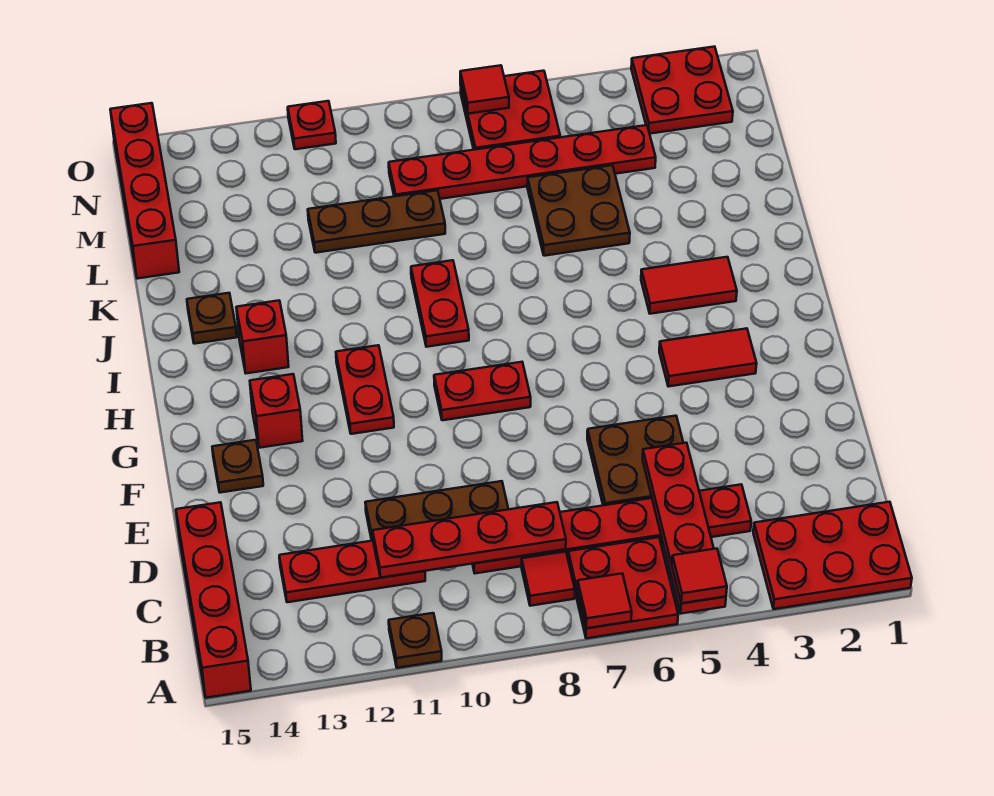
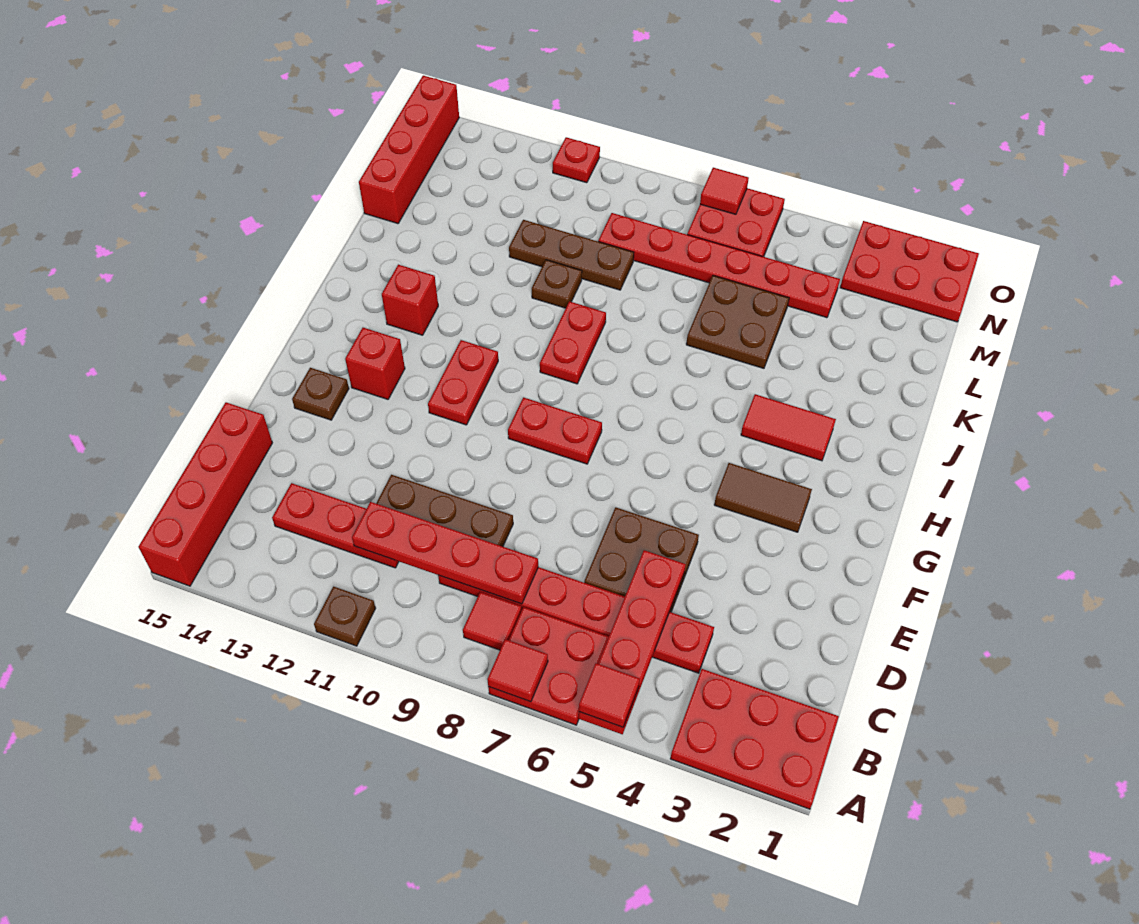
red 1x2 tile [659,328,757,387] -> brown 1x2 tile [714,463,812,532]
brown 1x1 plate [187,293,237,344] -> brown 1x1 plate moved to [532,260,582,308]
red 2x2 plate [631,47,733,134] -> red 2x3 plate [840,221,979,322]

